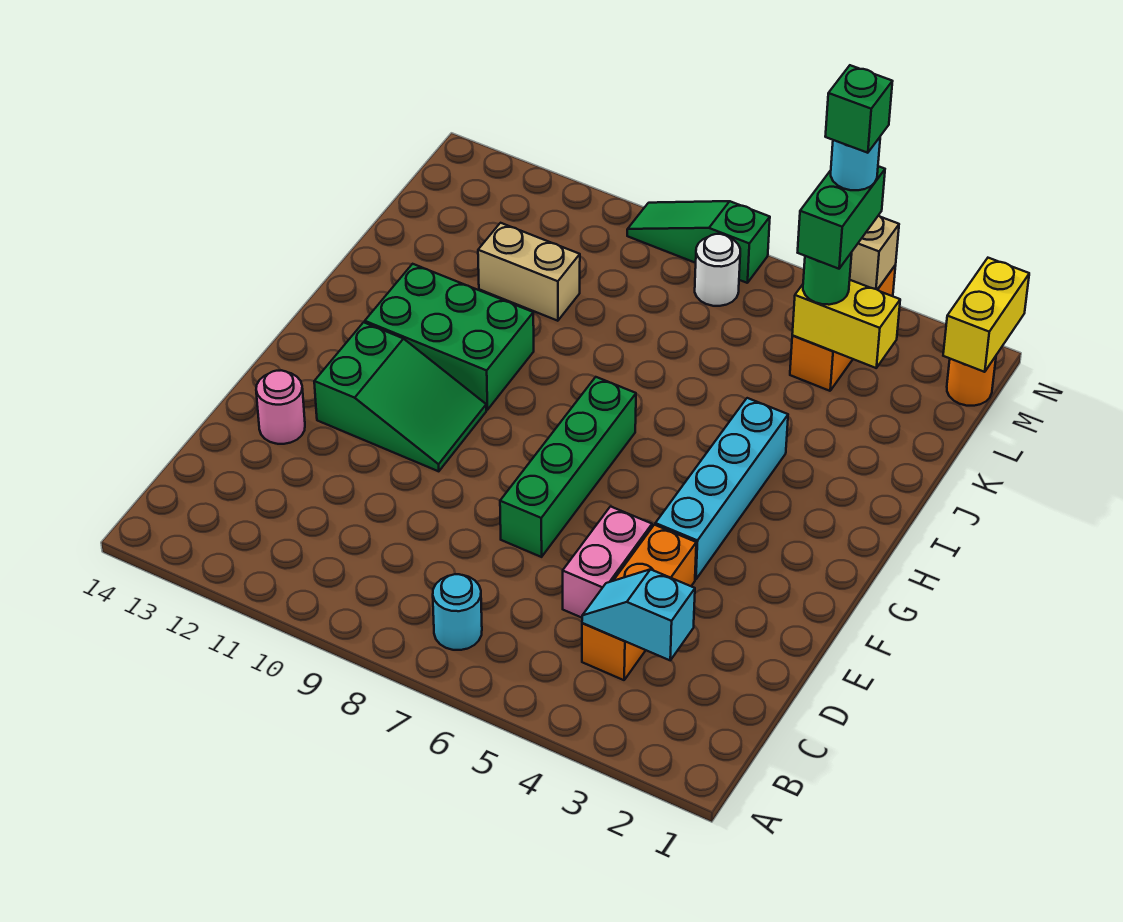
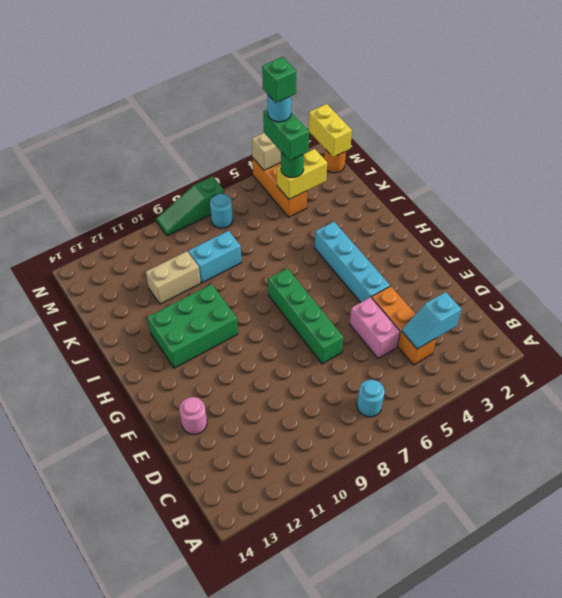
green 2x3 slope [314,322,486,471] -> none
none -> cyan 1x2 brick [188,231,241,283]
white 1x1 round brick [695,234,740,306] -> cyan 1x1 round brick [210,194,233,228]

